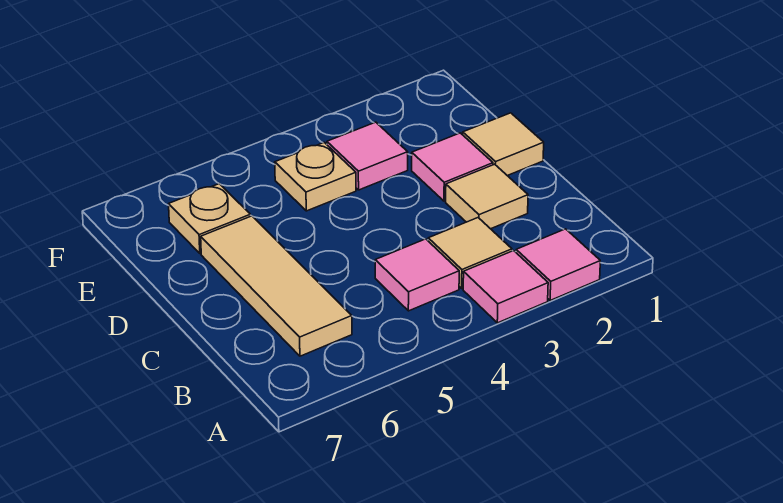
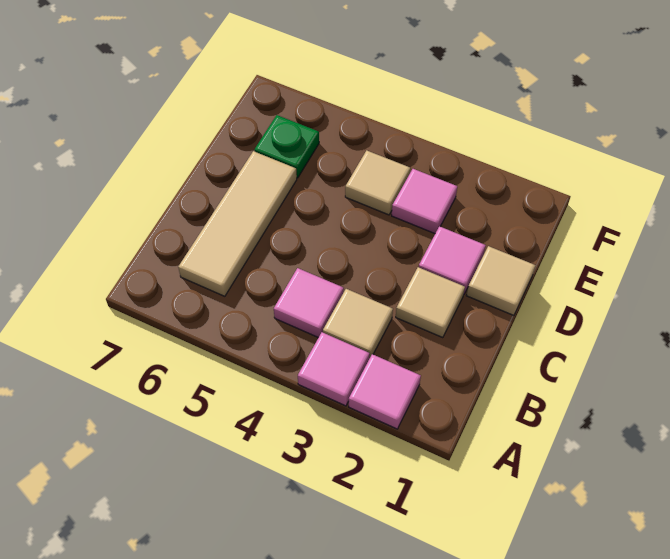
tan 1x1 plate [275,142,356,211] -> tan 1x1 tile [345,150,410,215]
tan 1x1 plate [169,184,250,254] -> green 1x1 plate [254,115,319,178]

